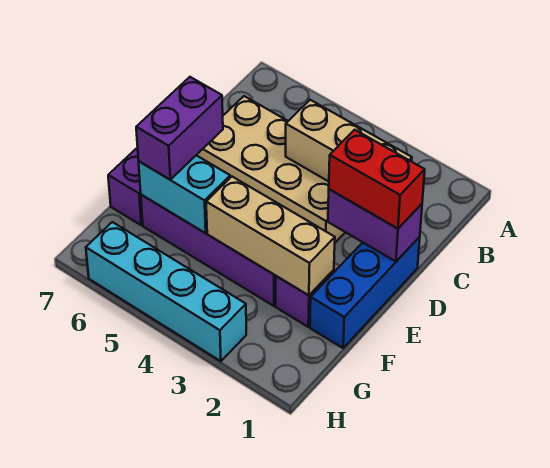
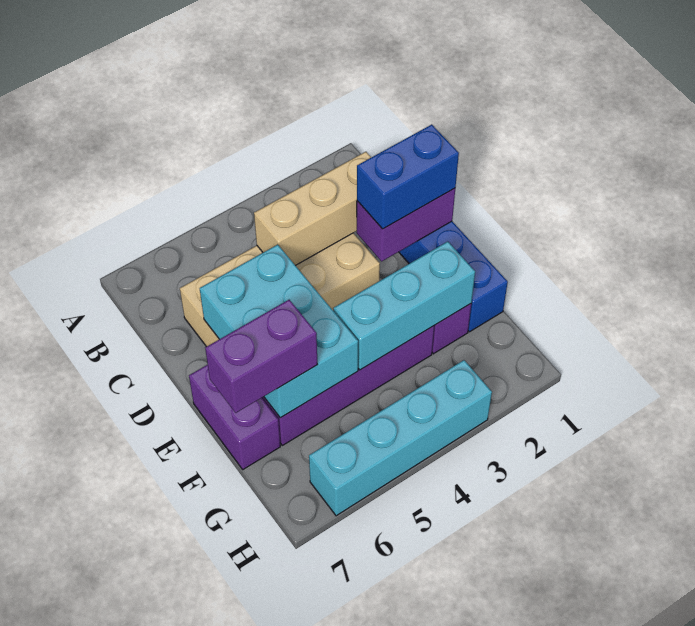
red 1x2 brick [329,130,425,228] -> blue 1x2 brick [357,125,459,229]
purple 1x2 brick [136,77,223,180] -> purple 1x2 brick turned to [205,300,318,413]
tan 1x3 brick [206,177,335,295] -> cyan 1x3 brick [333,242,475,370]
cyan 1x2 brick [139,155,230,233] -> cyan 2x3 brick [200,245,358,418]

